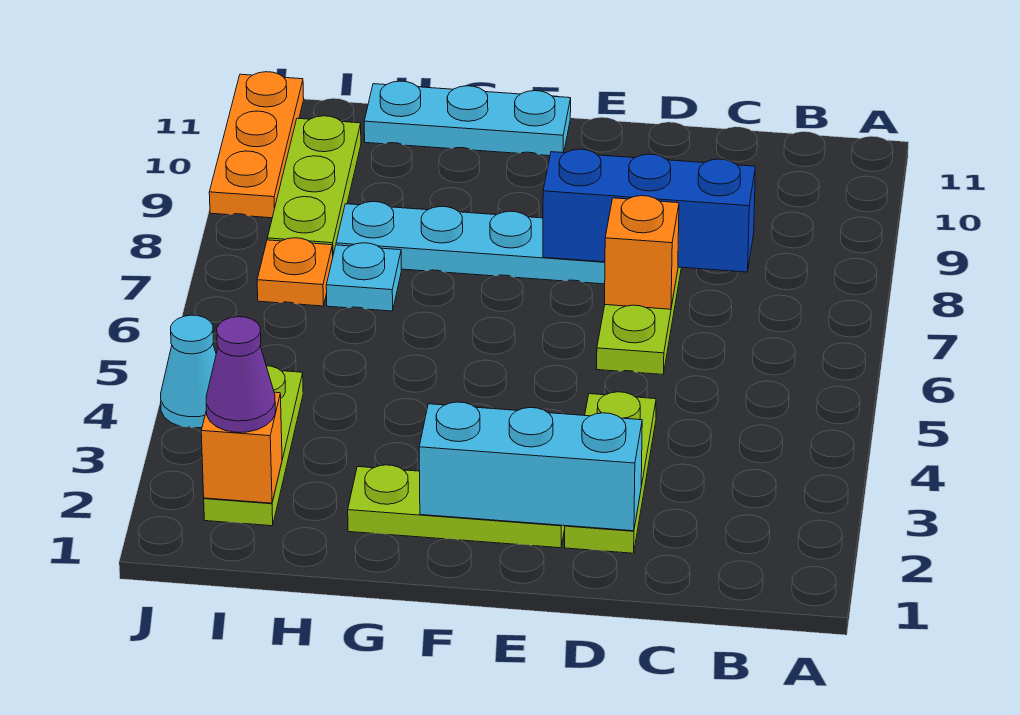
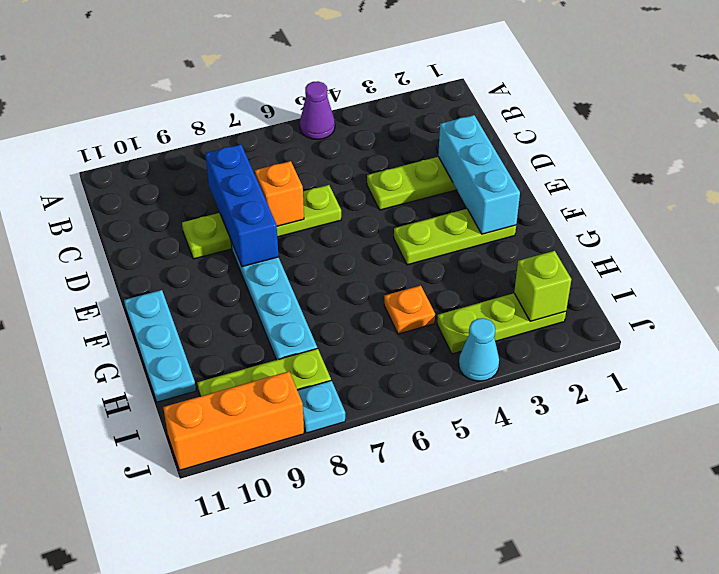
lime 1x3 plate [348,465,565,548] -> lime 1x3 plate turned to [394,209,516,265]
cyan 1x1 plate [326,243,401,311] -> cyan 1x1 plate moved to [297,381,345,433]
orange 1x1 brick [201,392,282,503] -> lime 1x1 brick [514,251,571,321]
purple 1x1 cone [206,317,275,432] -> purple 1x1 cone moved to [300,81,335,139]
orange 1x1 plate [257,238,333,306] -> orange 1x1 plate moved to [384,285,435,334]
orange 1x3 plate [209,72,304,218] -> orange 1x3 brick [163,371,304,470]

